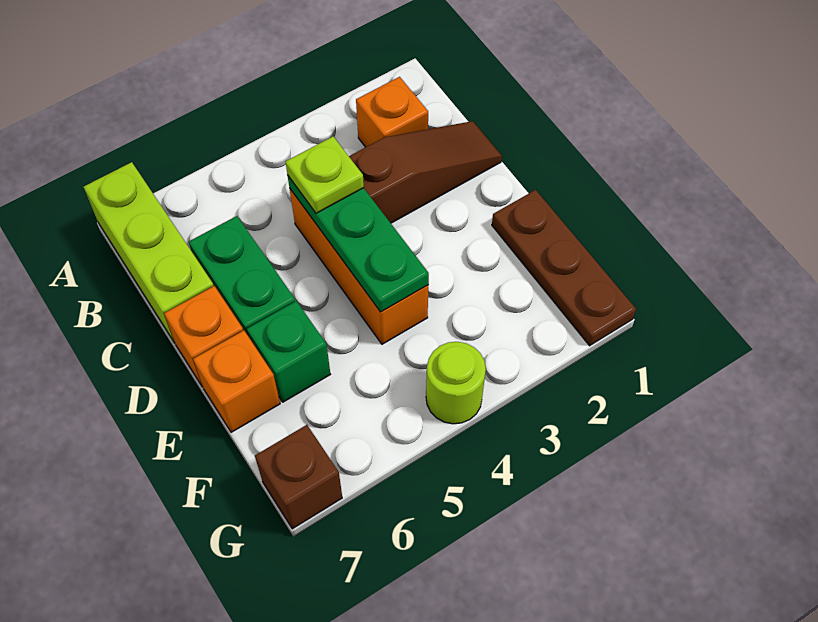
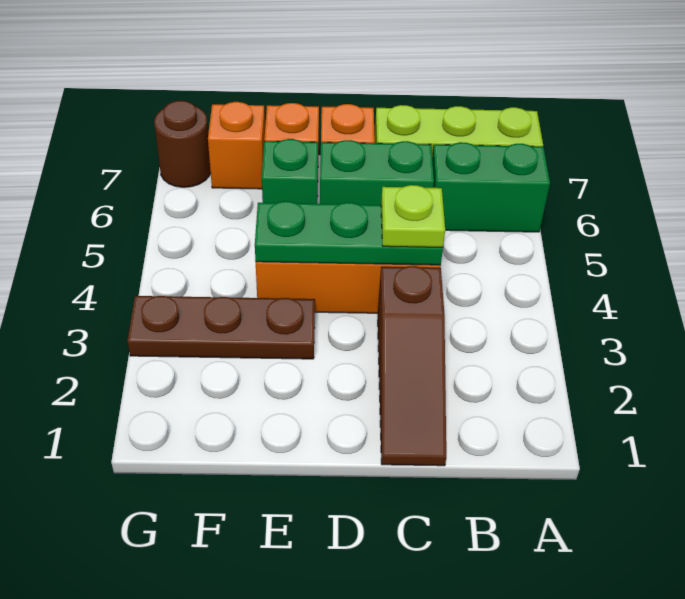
none -> green 1x2 brick [432,142,550,232]
orange 1x1 brick [356,77,428,147] -> orange 1x1 brick moved to [208,102,265,189]
brown 1x3 plate [492,190,636,346] -> brown 1x3 plate moved to [127,296,315,359]
lime 1x1 round brick [426,342,486,424] -> none
brown 1x1 brick [255,425,342,529] -> brown 1x1 round brick [154,101,211,187]

